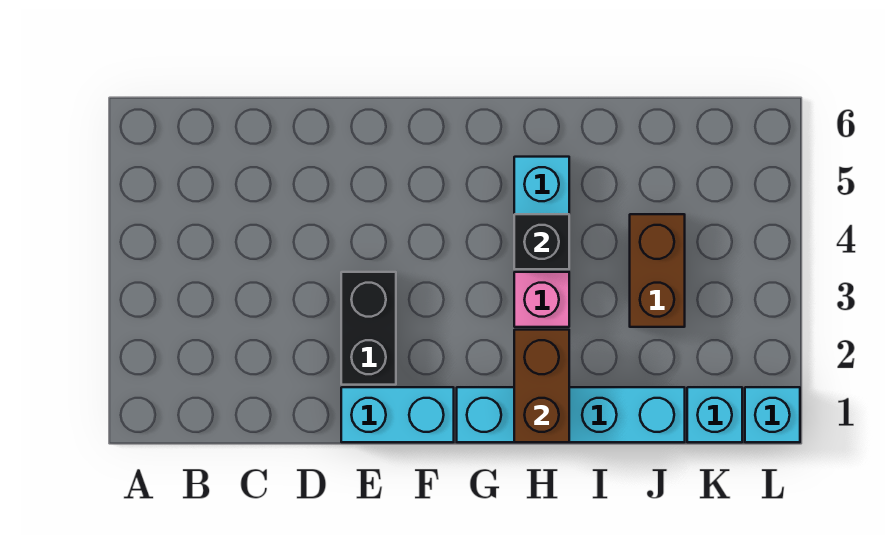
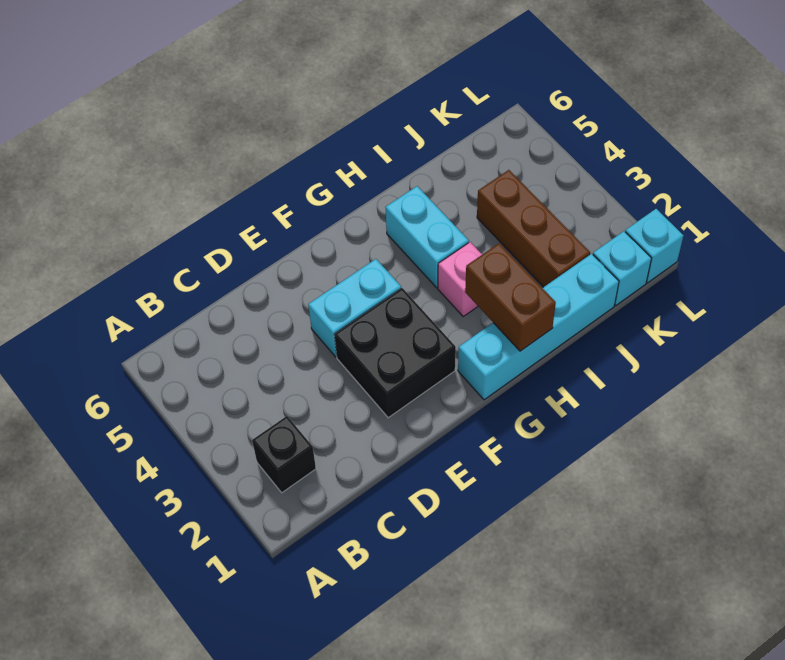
cyan 1x2 brick [341,387,454,442] -> cyan 1x2 brick moved to [308,259,401,357]
black 1x2 brick [341,272,396,385] -> black 2x2 brick [334,288,456,418]
black 1x1 brick [514,214,569,269] -> black 1x1 brick moved to [252,416,316,493]
brown 1x2 brick [630,214,685,327] -> brown 1x3 brick [477,170,590,287]

